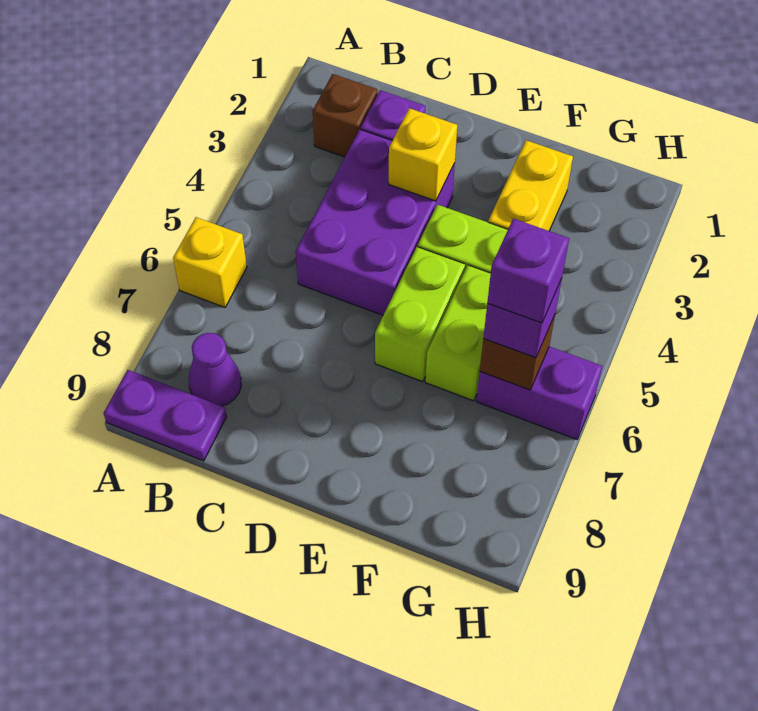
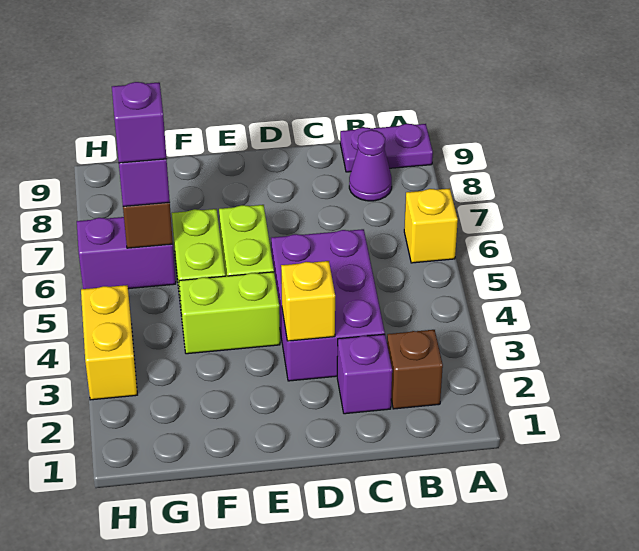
yellow 1x2 brick [488,140,573,231] -> yellow 1x2 brick moved to [81,285,137,400]

